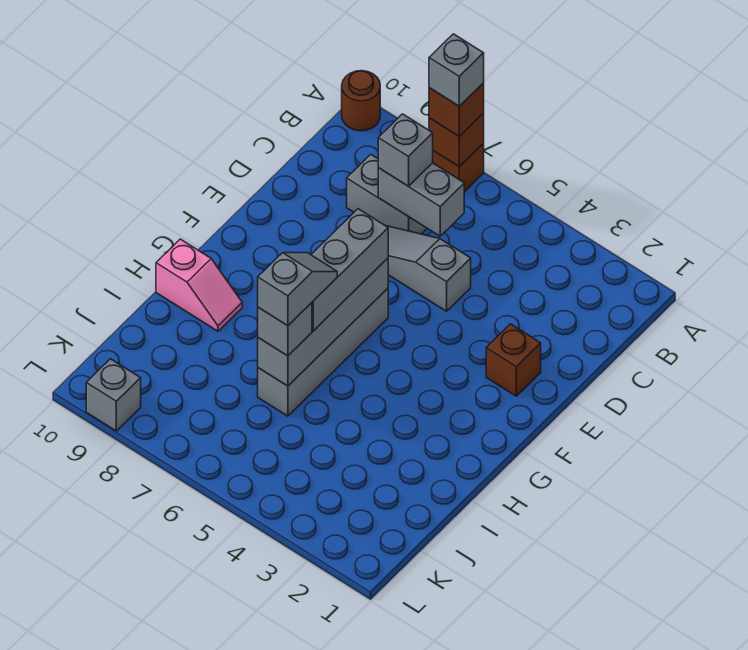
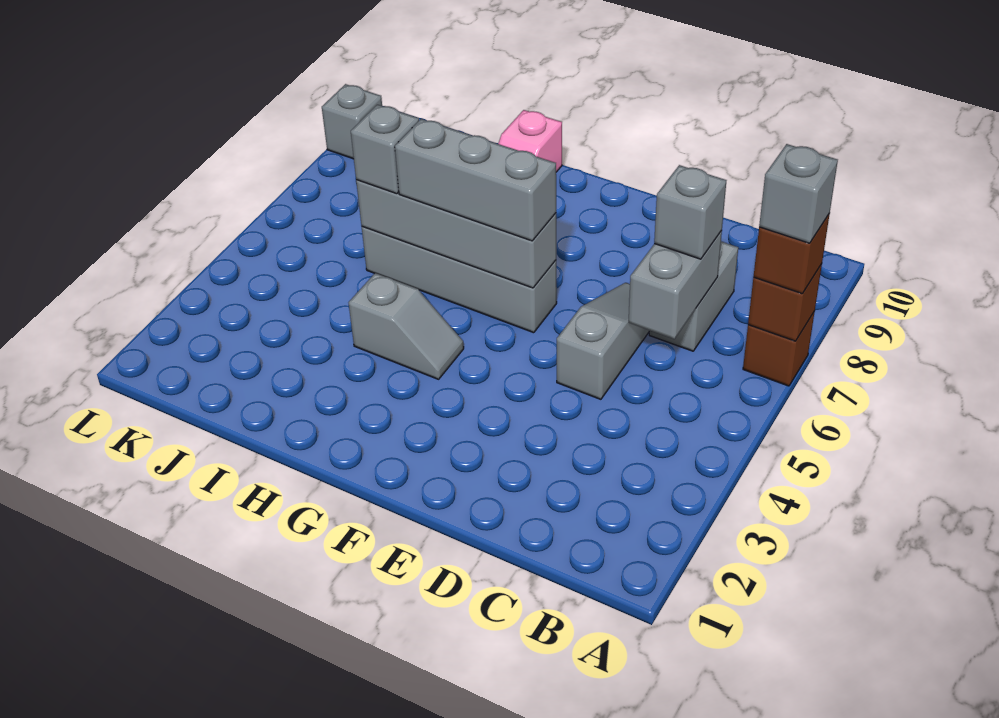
brown 1x1 round brick [342,71,380,131] -> none
brown 1x1 brick [486,324,541,396] -> none
grey 1x2 slope [258,253,337,326] -> grey 1x2 slope moved to [348,273,464,379]

